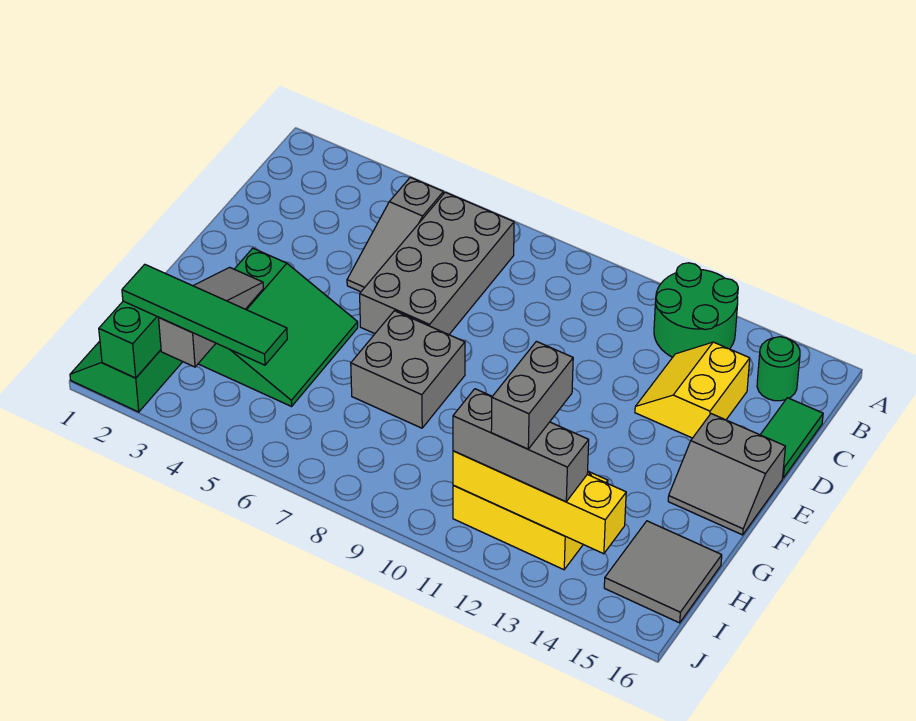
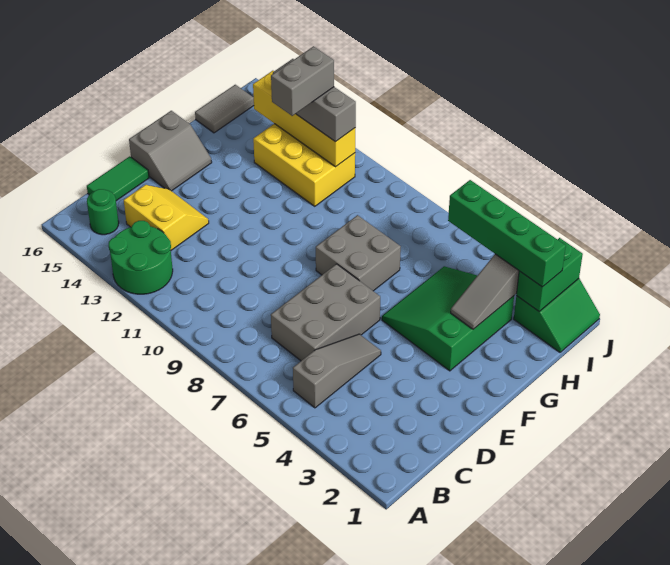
grey 2x4 brick [360,192,514,335] -> grey 2x3 brick [271,264,380,361]
yellow 2x2 slope [635,342,750,438] -> yellow 2x2 slope turned to [124,185,209,250]
grey 2x2 slope [668,414,785,535] -> grey 2x2 slope turned to [129,111,212,191]
grey 2x2 tile [604,521,722,623] -> grey 1x2 tile [195,85,254,133]
green 1x4 tile [122,264,287,365] -> green 1x4 brick [448,180,566,287]

